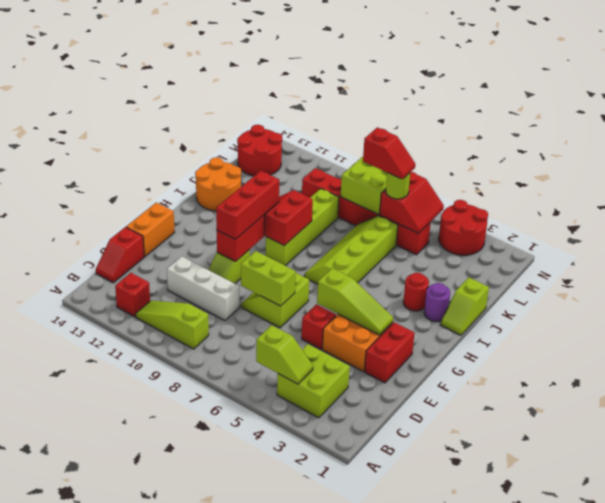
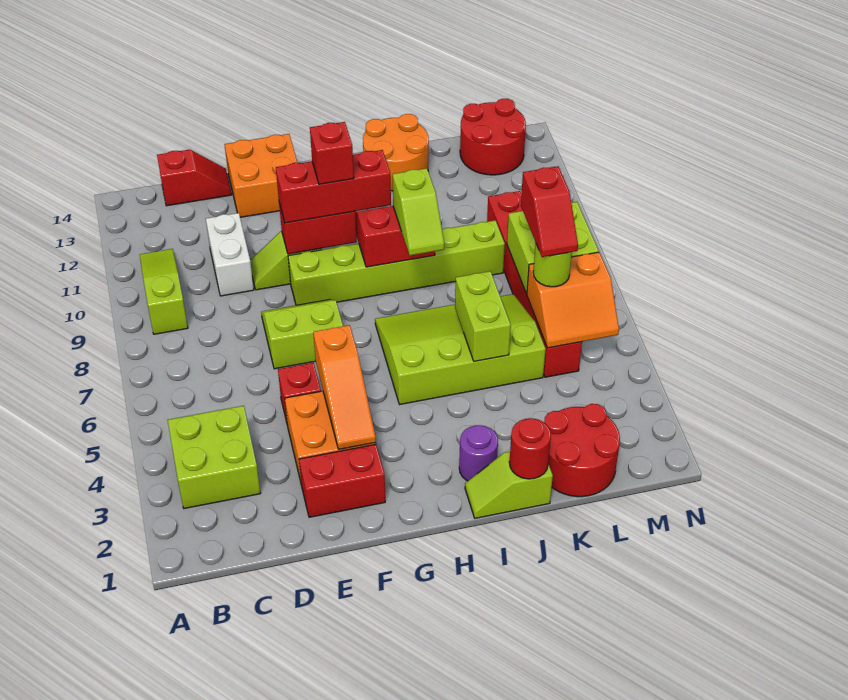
lime 1x2 slope [256,325,313,384] -> lime 1x2 slope moved to [393,168,444,255]
red 1x1 brick [115,273,150,317] -> red 1x1 brick moved to [310,122,354,184]
red 1x2 slope [96,227,144,283] -> red 1x2 slope turned to [157,150,231,206]
white 1x3 brick [167,256,239,320] -> white 1x2 brick [206,213,254,296]
lime 1x2 brick [241,251,295,306] -> lime 1x2 brick moved to [455,271,511,361]
orange 1x2 brick [126,203,175,257] -> orange 2x2 brick [224,134,297,217]
lime 1x3 slope [317,268,393,335] -> orange 1x3 slope [313,325,376,449]
lime 2x4 slope [304,216,398,284] -> lime 3x4 slope [375,294,546,405]
lime 1x4 brick [266,189,339,266] -> lime 1x6 brick [288,220,505,305]
red 1x1 round brick [403,273,429,311] -> red 1x1 round brick moved to [509,418,551,479]
red 2x2 slope [380,172,444,233] -> orange 2x2 slope [527,252,619,348]
red 2x2 round brick [439,200,488,255] -> red 2x2 round brick moved to [544,404,620,497]

